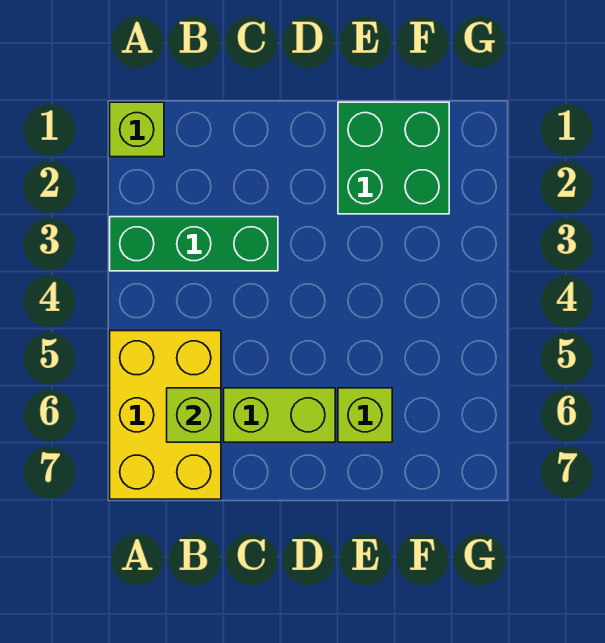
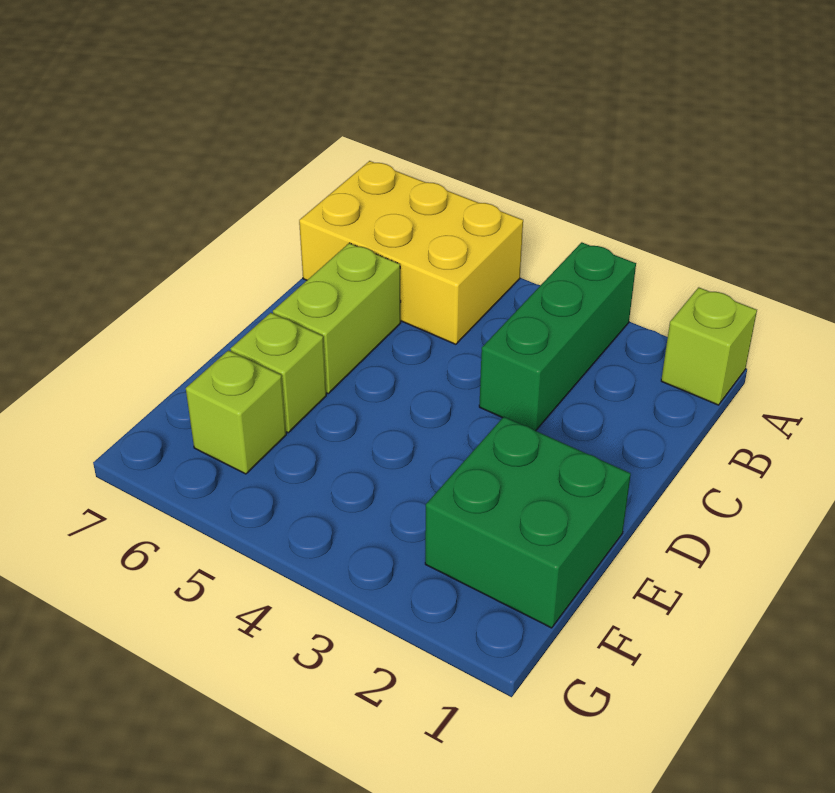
lime 1x1 brick [167,388,221,442] -> lime 1x1 brick moved to [186,350,286,474]

